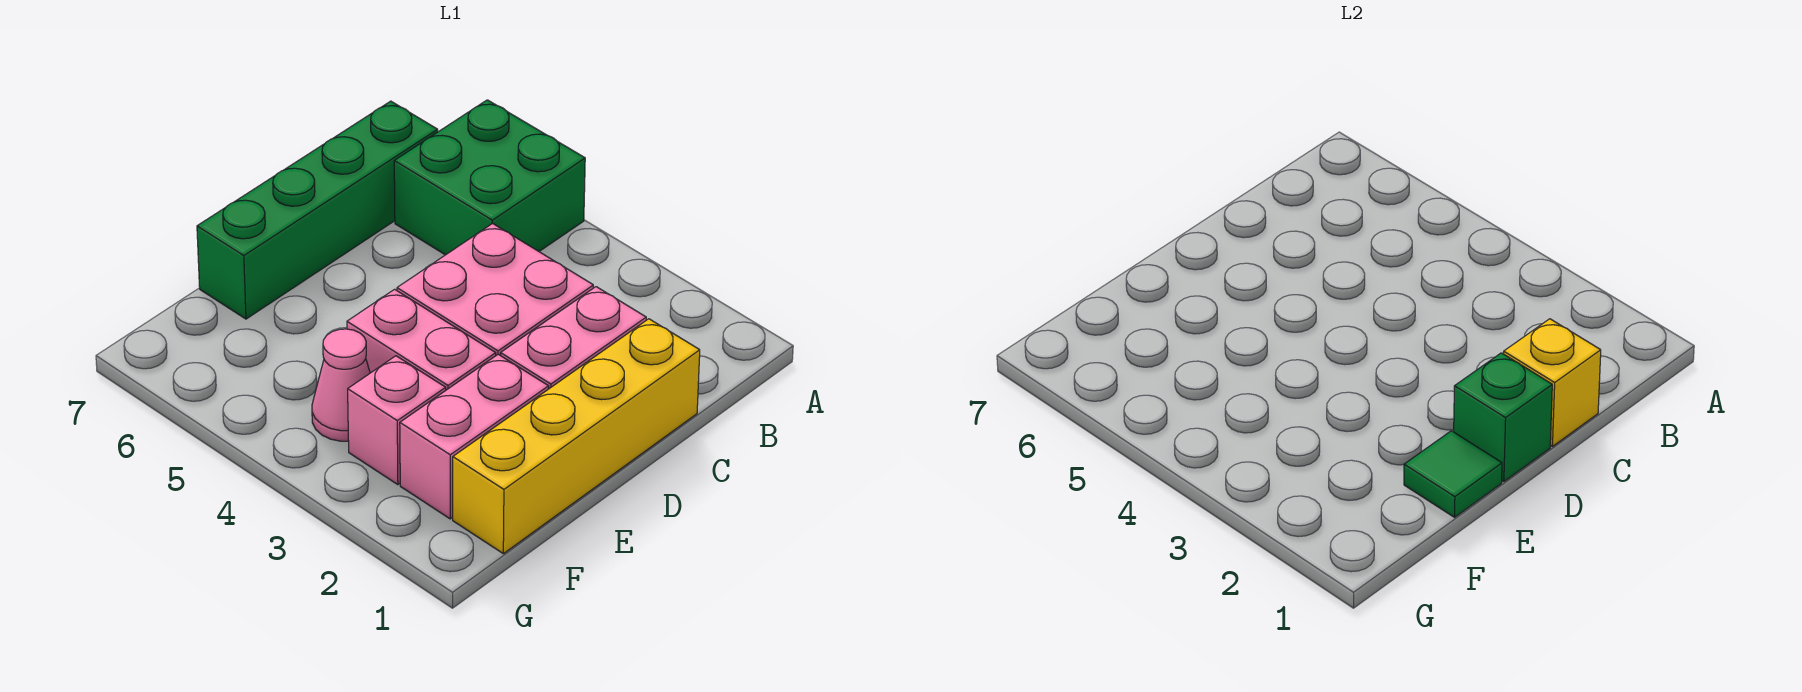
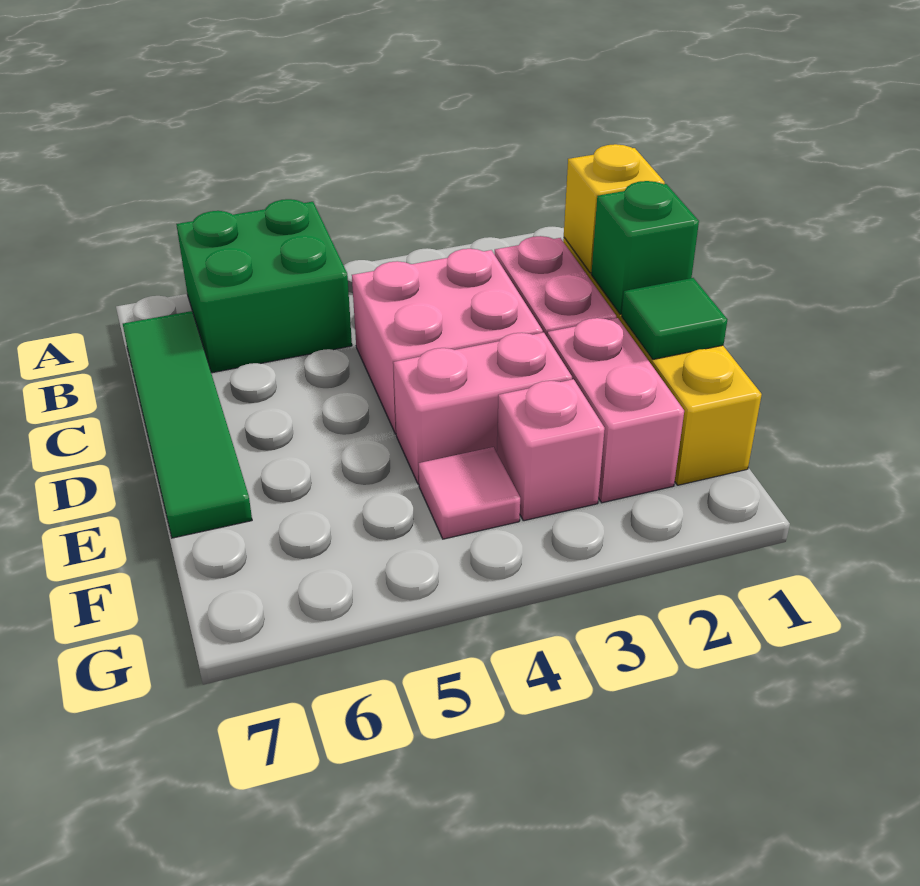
green 1x4 brick [197,101,438,319] -> green 1x4 tile [123,311,252,538]
pink 1x1 cone [312,329,370,441] -> pink 1x1 tile [419,447,520,539]

